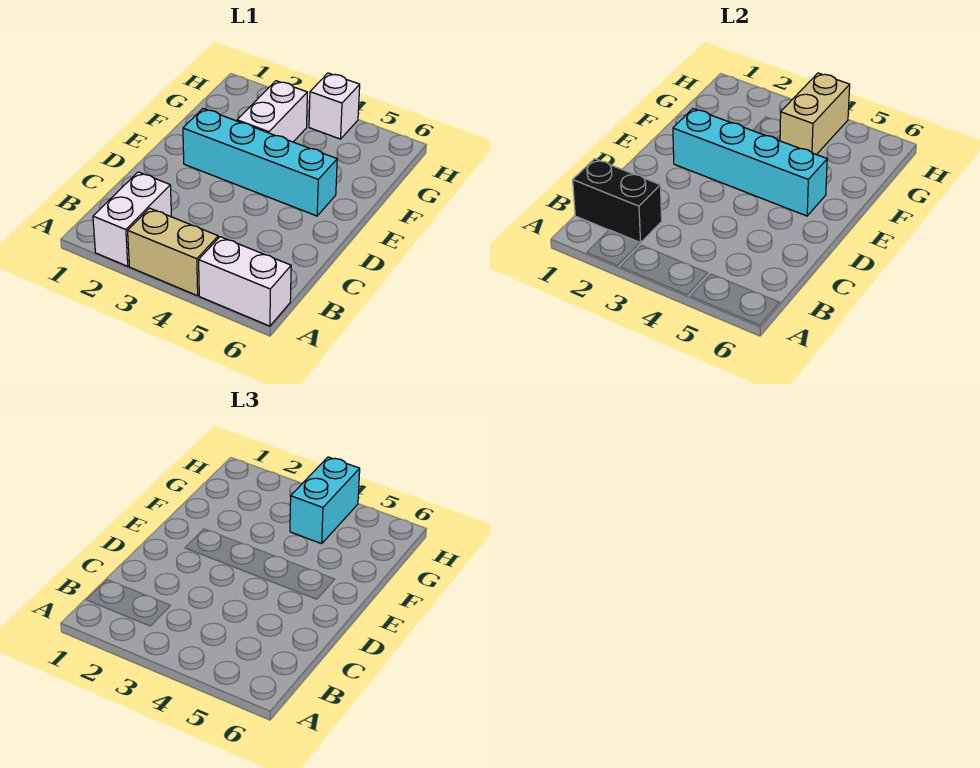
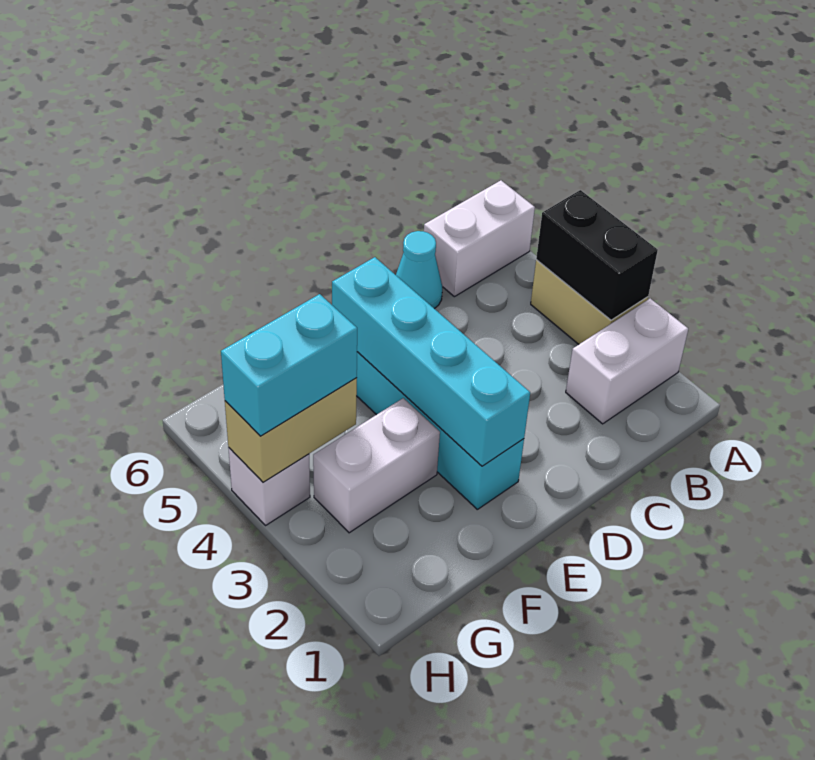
white 1x2 brick [199,237,291,326] -> white 1x2 brick turned to [424,180,535,297]
black 1x2 brick [573,159,662,243] -> black 1x2 brick moved to [536,190,658,320]
none -> cyan 1x1 cone [396,231,443,309]

